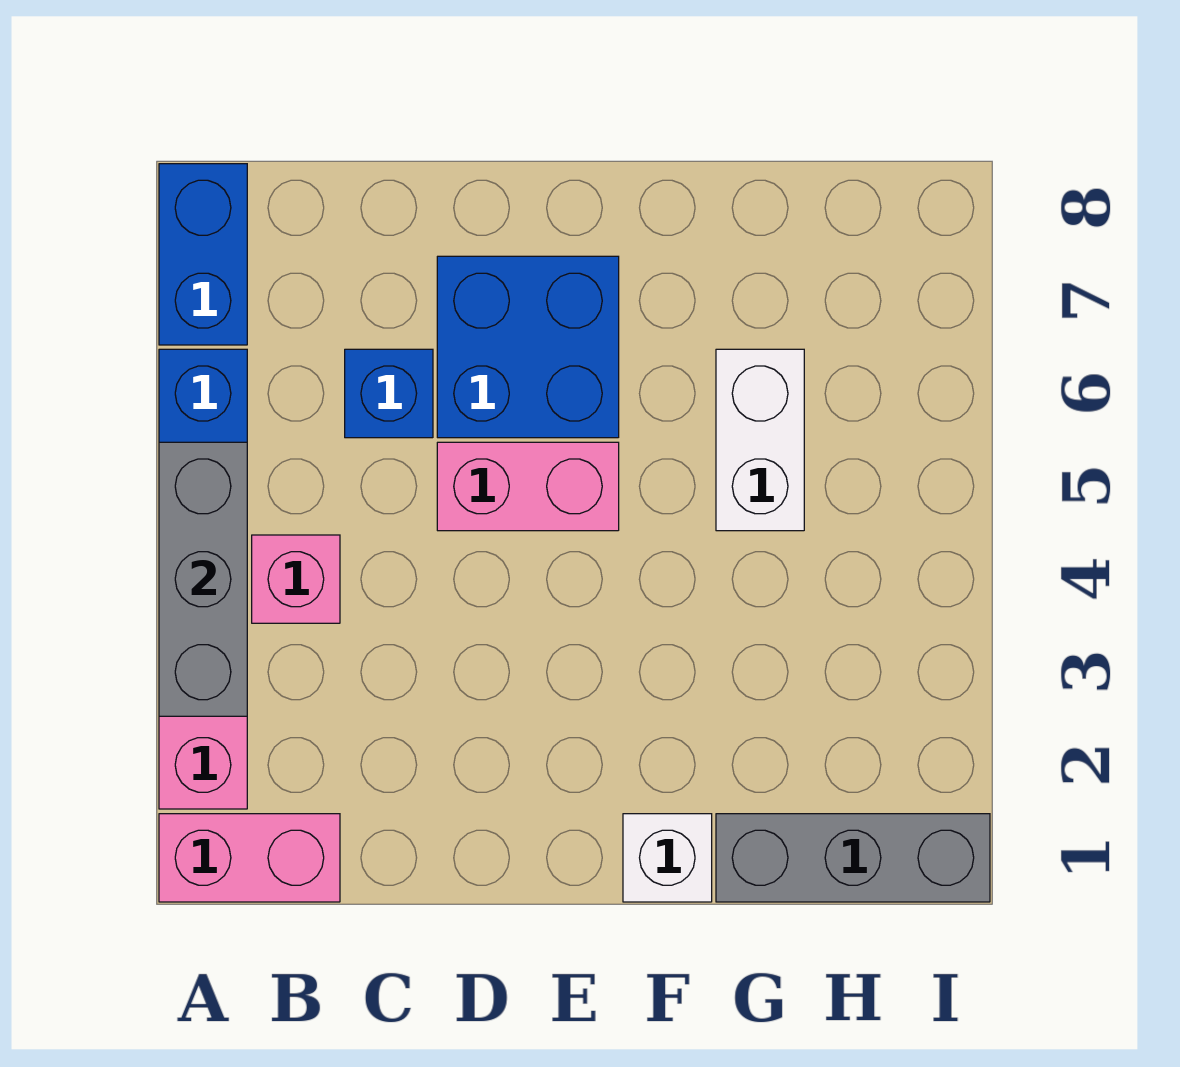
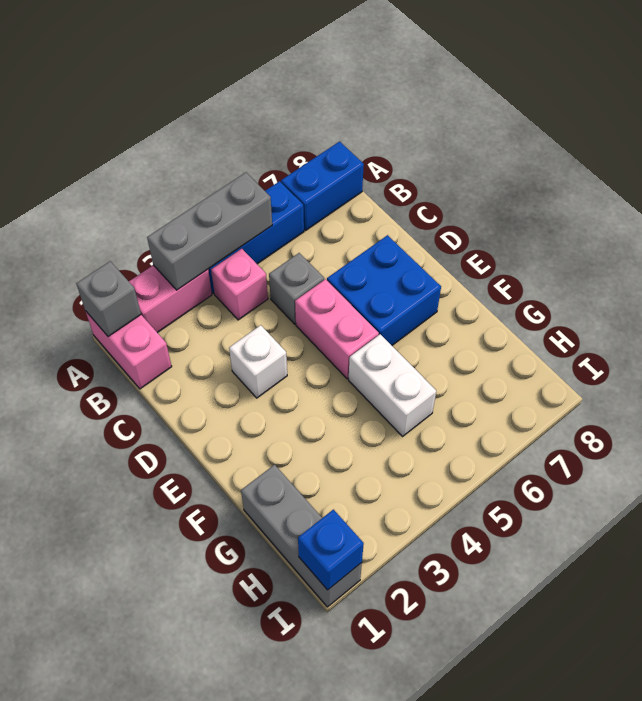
none -> grey 1x1 brick [76,261,141,337]
none -> grey 1x1 brick [269,253,324,324]
blue 1x1 brick [345,349,433,438] -> blue 1x1 brick moved to [298,510,364,590]
white 1x1 brick [623,814,712,902] -> white 1x1 brick moved to [229,325,287,398]
white 1x2 brick [716,349,804,531] -> white 1x2 brick turned to [349,334,436,436]

